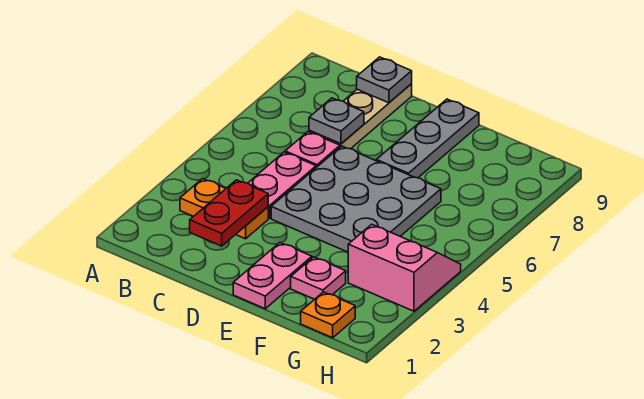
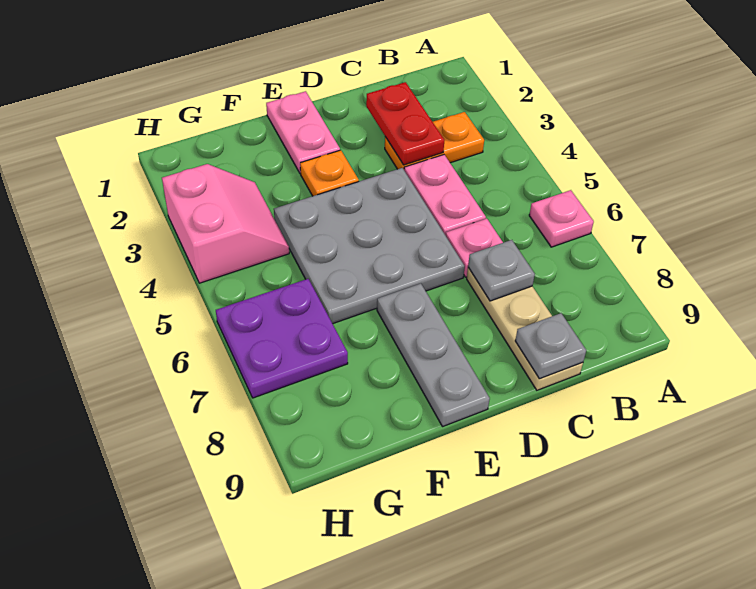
pink 1x1 plate [291,257,346,299] -> pink 1x1 plate moved to [529,190,594,247]
orange 1x1 plate [301,292,355,338] -> orange 1x1 plate moved to [300,150,359,196]
pink 2x2 slope [348,224,461,311] -> pink 2x2 slope turned to [162,164,289,283]
none -> purple 2x2 plate [216,279,348,398]

